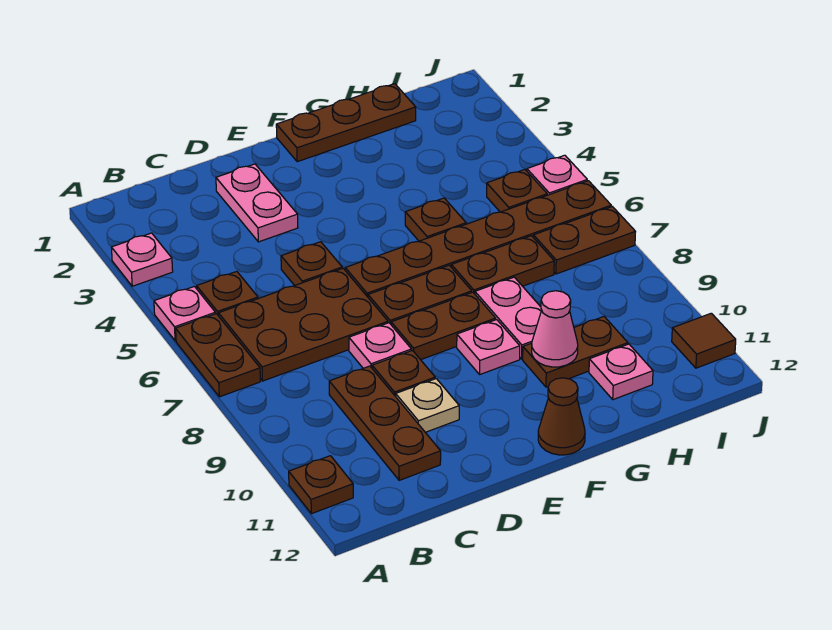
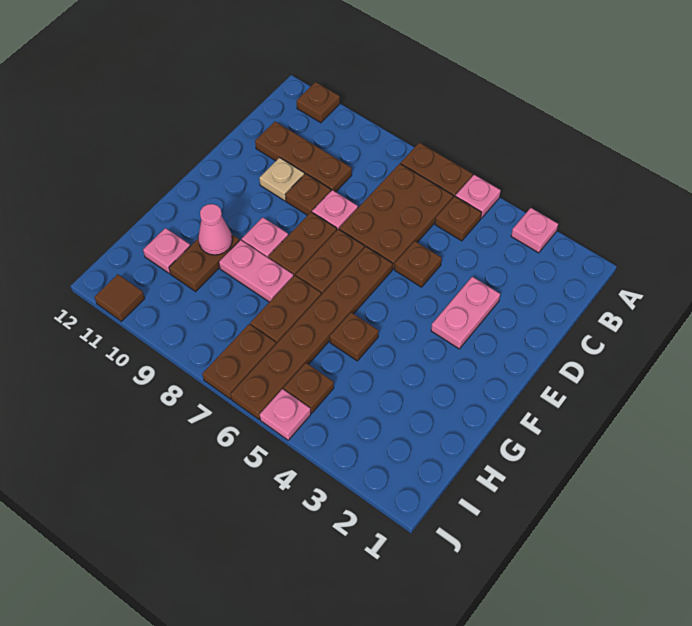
pink 1x2 plate [216,164,298,242] -> pink 1x2 plate turned to [431,277,500,349]
brown 1x3 plate [276,84,416,162] -> none
brown 1x1 cone [538,378,585,455] -> none

